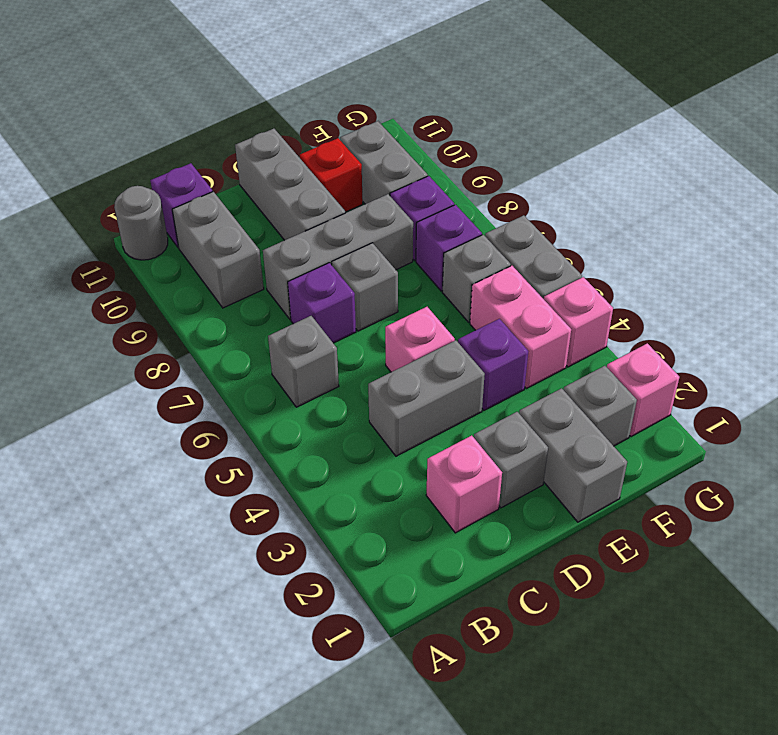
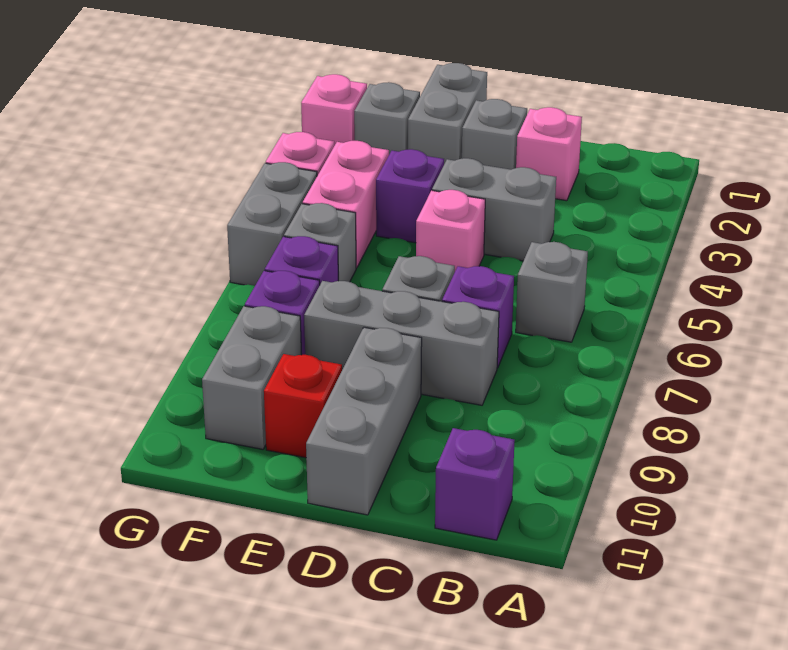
grey 1x1 round brick [114,186,168,260] -> none
grey 1x2 brick [172,192,264,308] -> none

